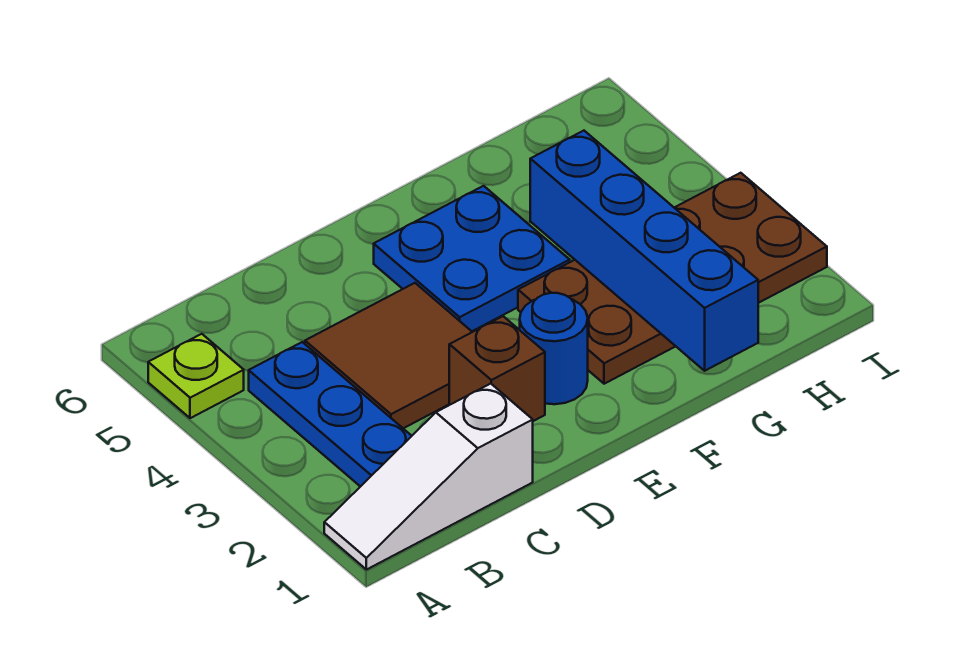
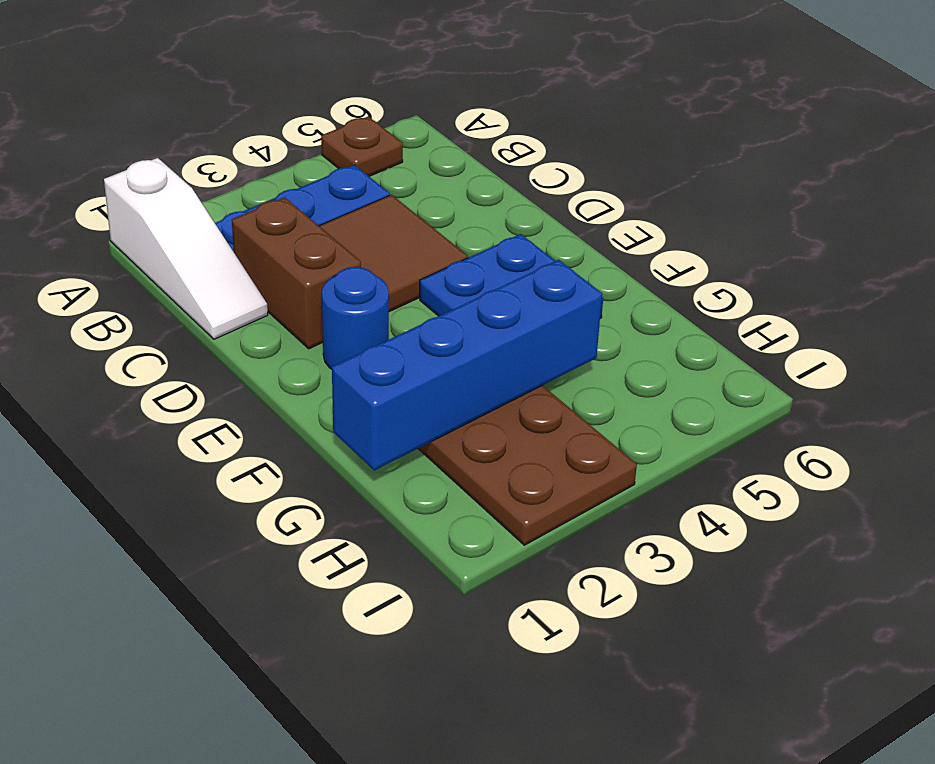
white 1x3 slope [324,384,533,570] -> white 1x3 slope turned to [104,158,268,339]
lime 1x1 plate [148,334,244,418] -> brown 1x1 plate [321,116,403,176]
brown 1x1 brick [449,316,545,421] -> brown 1x2 brick [232,197,361,349]

